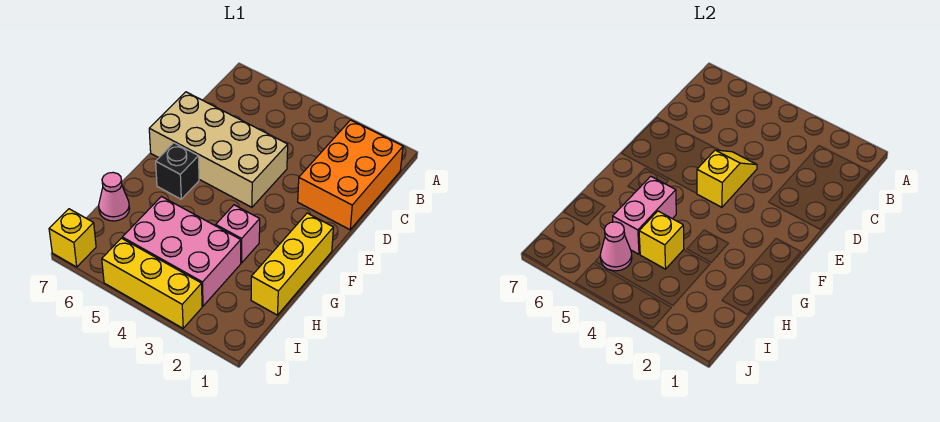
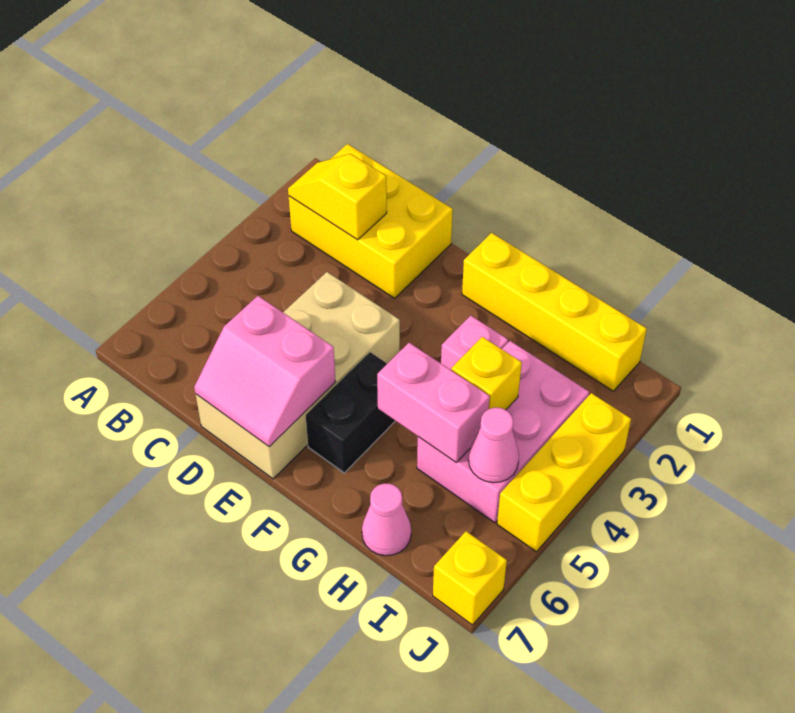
orange 2x3 brick [298,120,403,230] -> yellow 2x3 brick [289,144,453,298]
yellow 1x2 slope [697,150,757,207] -> yellow 1x2 slope moved to [288,154,387,240]
none -> pink 2x2 slope [194,296,335,447]
yellow 1x3 brick [251,213,333,315] -> yellow 1x4 brick [462,233,647,391]
black 1x1 brick [156,143,199,199] -> black 1x2 brick [306,352,395,473]

